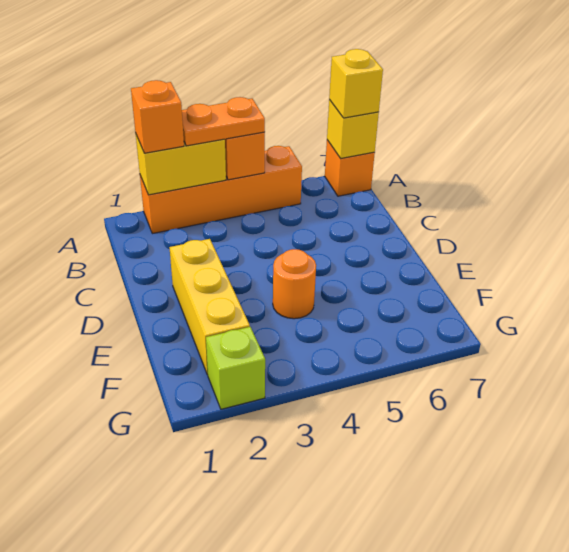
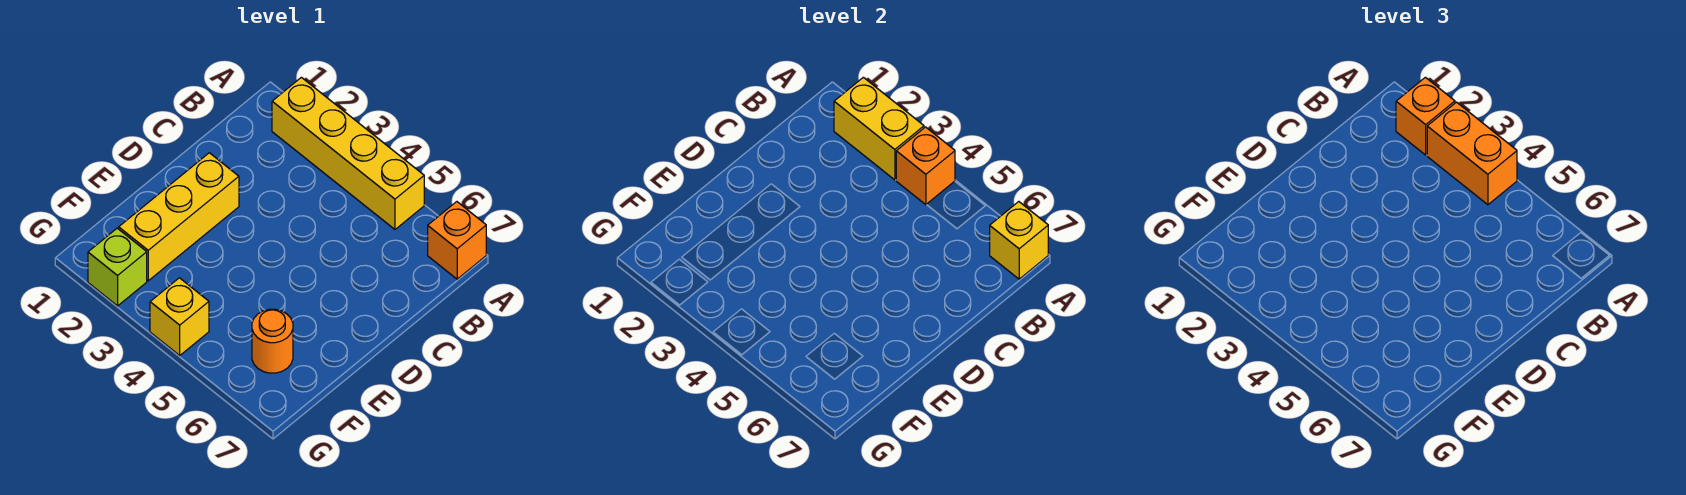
orange 1x4 brick [140,146,302,234] -> yellow 1x4 brick [272,77,424,229]
orange 1x2 plate [182,97,265,146] -> orange 1x2 brick [1427,102,1517,205]
yellow 1x1 brick [329,49,383,118] -> yellow 1x1 brick moved to [150,278,209,355]
orange 1x1 round brick [273,249,316,319] -> orange 1x1 round brick moved to [252,309,293,373]

